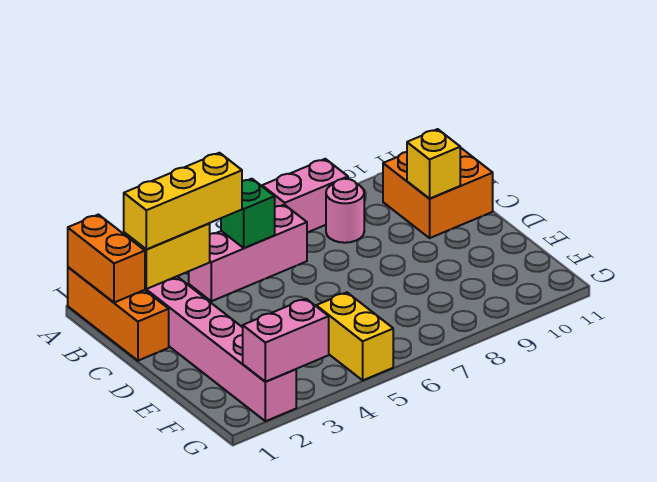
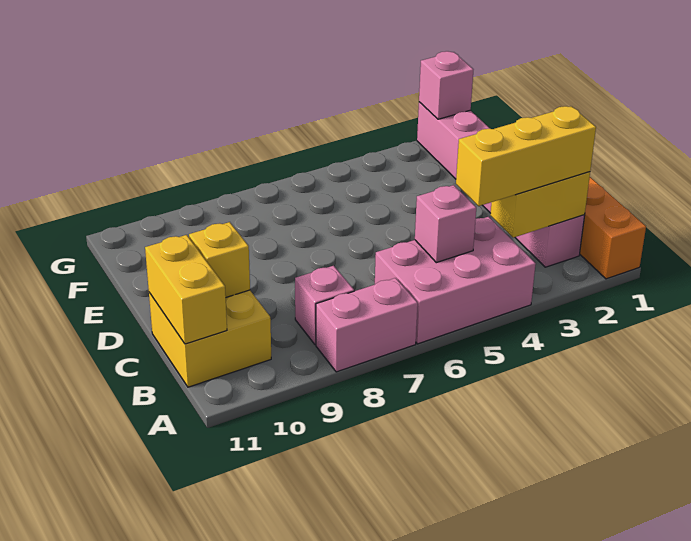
orange 1x2 brick [68,215,145,303] -> none
pink 1x3 brick [189,205,307,301] -> pink 2x3 brick [375,217,536,344]
green 1x1 brick [221,179,275,248] -> pink 1x1 brick [415,185,476,263]
pink 1x1 round brick [326,179,364,243] -> pink 1x1 brick [295,266,354,345]
orange 2x2 brick [383,147,493,238] -> yellow 2x2 brick [149,290,271,387]
yellow 1x2 brick [316,292,393,380] -> yellow 1x2 brick moved to [145,235,227,344]
pink 1x2 brick [243,299,329,382] -> pink 1x1 brick [419,51,474,119]

